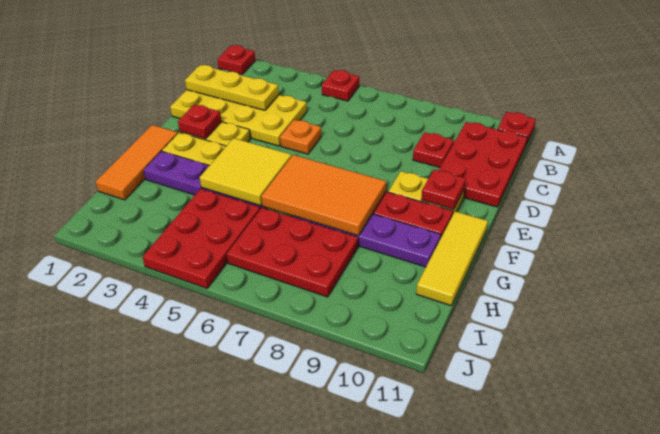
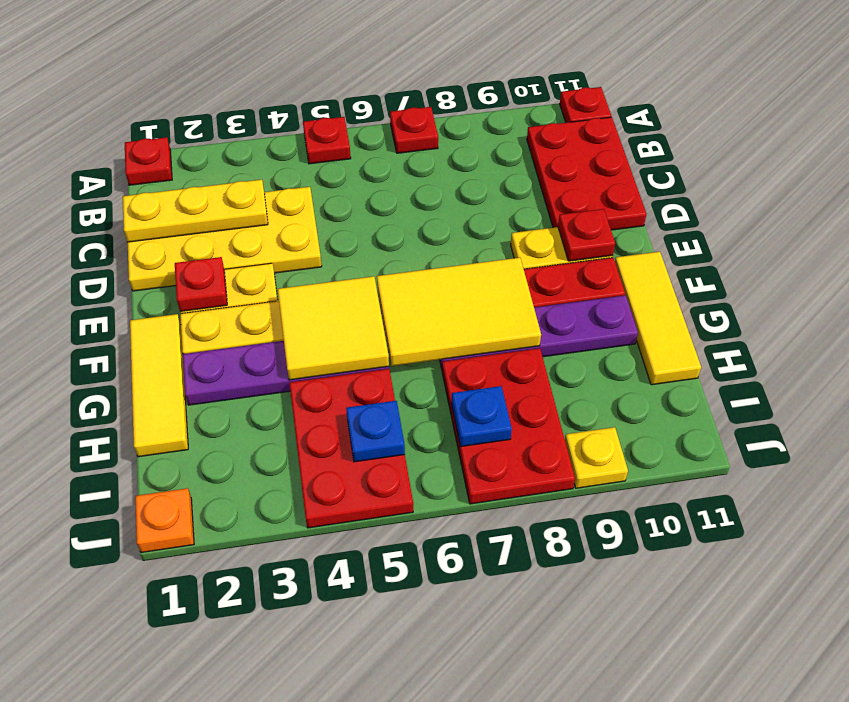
red 1x1 plate [413,132,454,167] -> red 1x1 plate moved to [390,107,438,153]
orange 1x1 plate [280,120,321,154] -> orange 1x1 plate moved to [135,488,194,553]
orange 1x3 tile [96,125,178,200] -> yellow 1x3 tile [130,314,188,457]
orange 2x3 tile [261,155,386,236] -> yellow 2x3 tile [377,258,541,366]
red 2x3 plate [227,208,358,297] -> red 2x3 plate turned to [442,348,575,504]
none -> blue 1x1 plate [346,401,405,462]
none -> blue 1x1 plate [451,386,512,447]
none -> yellow 1x1 plate [565,427,628,488]

